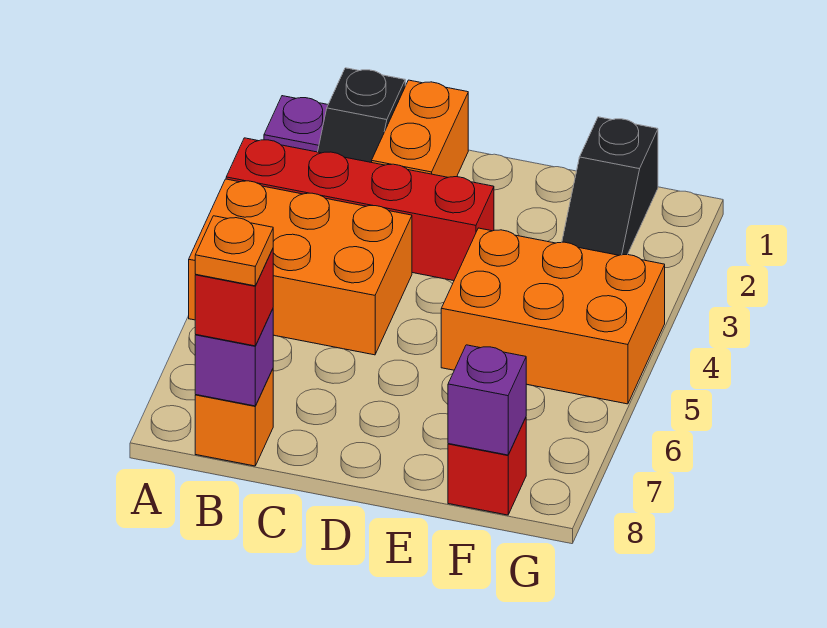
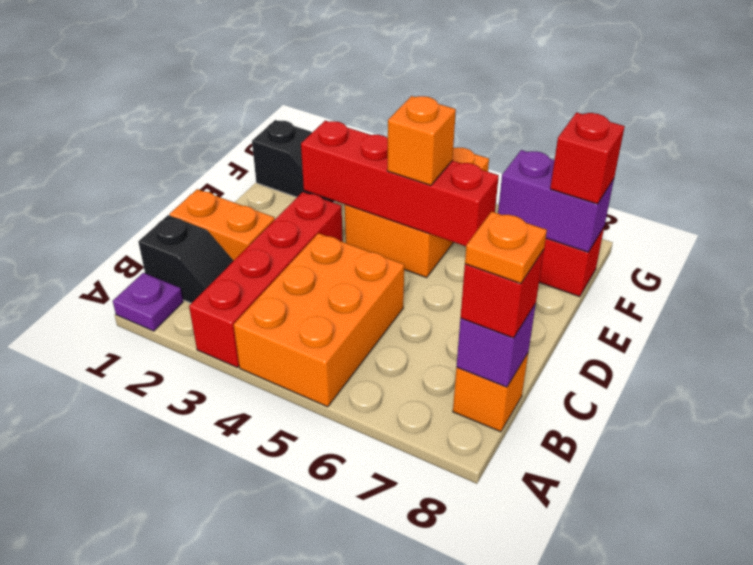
none -> red 1x4 brick [301,121,499,246]
none -> orange 1x1 brick [387,96,456,185]
purple 1x1 brick [448,345,527,455] -> purple 1x2 brick [498,150,614,252]
none -> red 1x1 brick [550,113,625,204]

